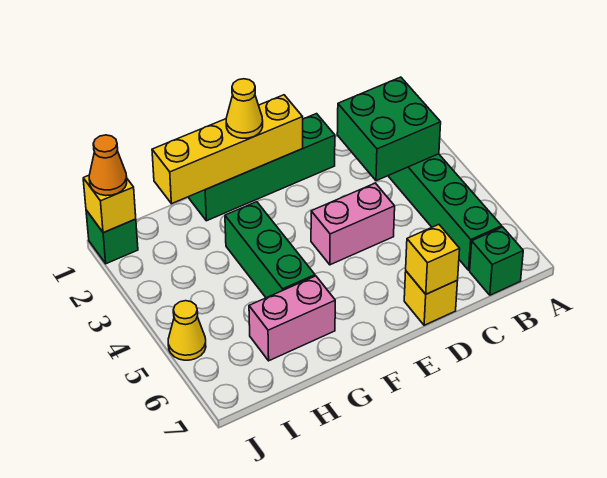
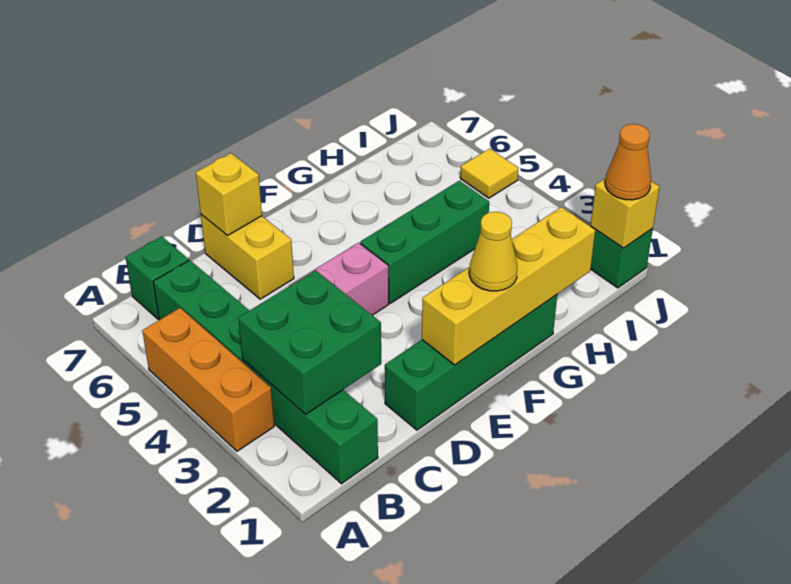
none -> orange 1x3 brick [142,308,274,451]
yellow 1x1 brick [404,271,457,325] -> yellow 1x2 brick [201,214,294,299]
green 1x3 brick [225,202,315,298] -> green 1x3 brick turned to [360,181,489,303]
pink 1x2 brick [249,276,335,361] -> none
yellow 1x1 cone [168,301,206,360] -> yellow 1x1 tile [460,149,518,198]

